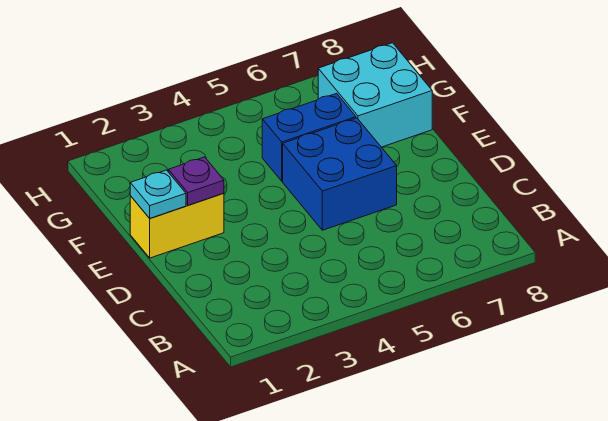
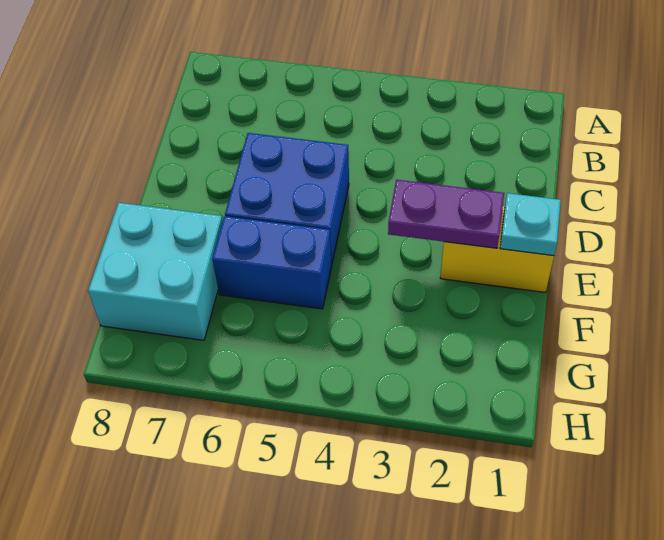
purple 1x1 plate [168,157,224,205] -> purple 1x2 plate [388,180,504,248]

